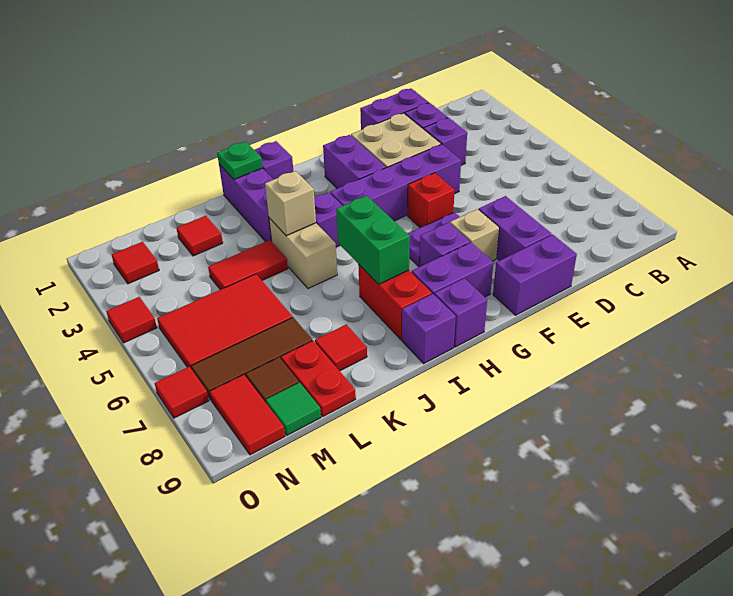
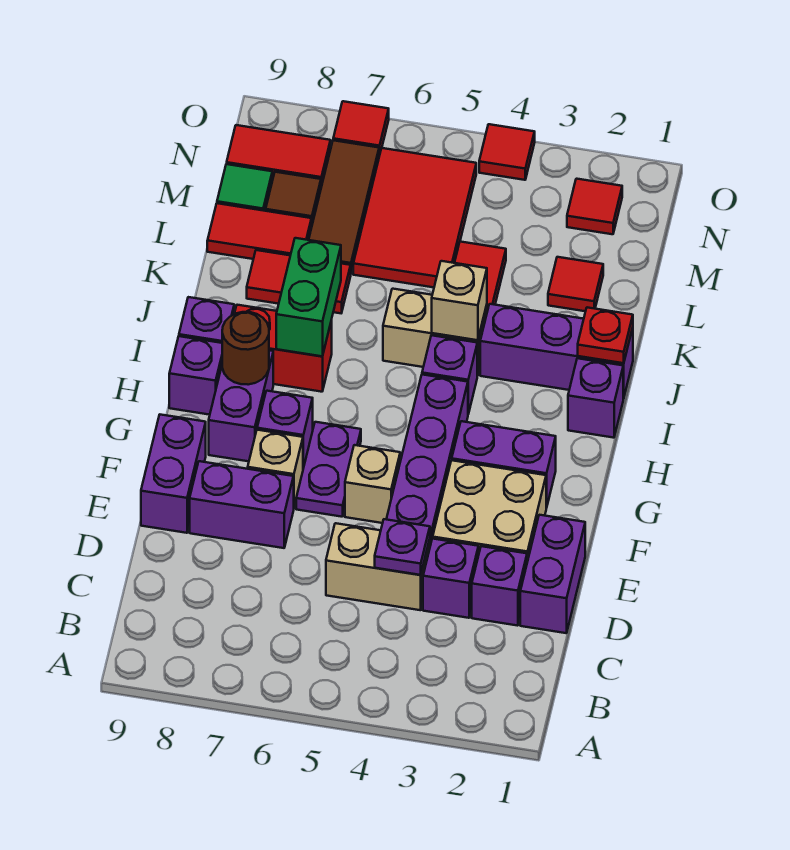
none -> tan 1x2 brick [326,523,430,610]
none -> purple 1x1 plate [375,519,430,575]
red 1x1 brick [407,173,455,228] -> tan 1x1 brick [345,445,400,523]
none -> brown 1x1 round brick [222,312,269,385]
green 1x2 brick [336,196,410,284] -> green 1x2 brick turned to [276,238,341,356]
green 1x1 plate [217,142,263,179] -> red 1x1 plate [578,307,633,363]
red 1x1 tile [315,324,367,371] -> red 1x2 tile [247,250,351,313]
red 1x2 plate [281,341,356,416] -> red 1x2 tile [207,203,311,259]

